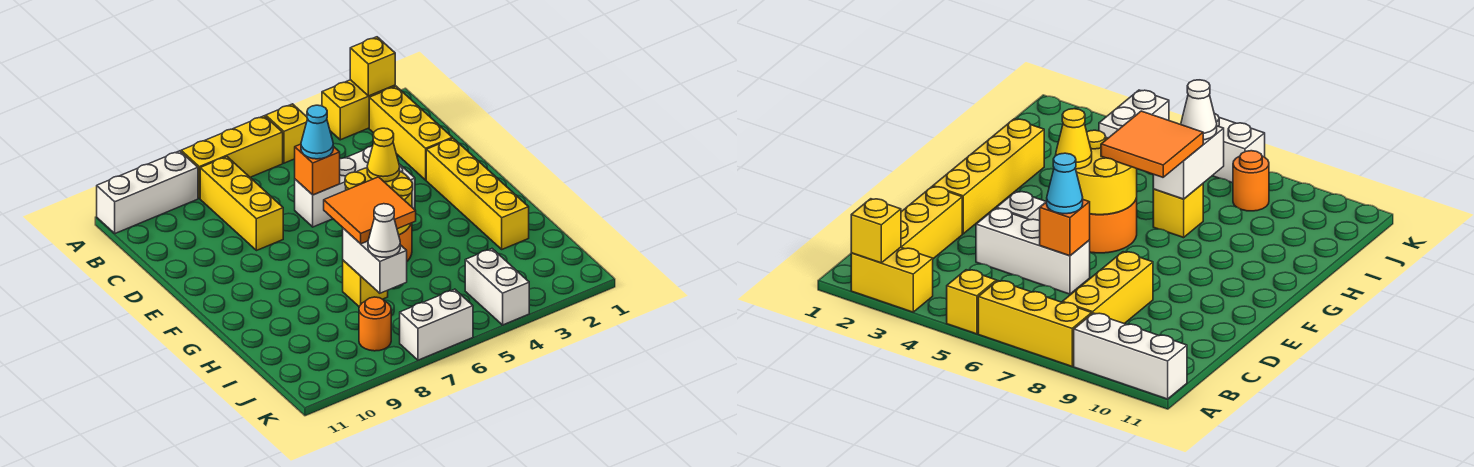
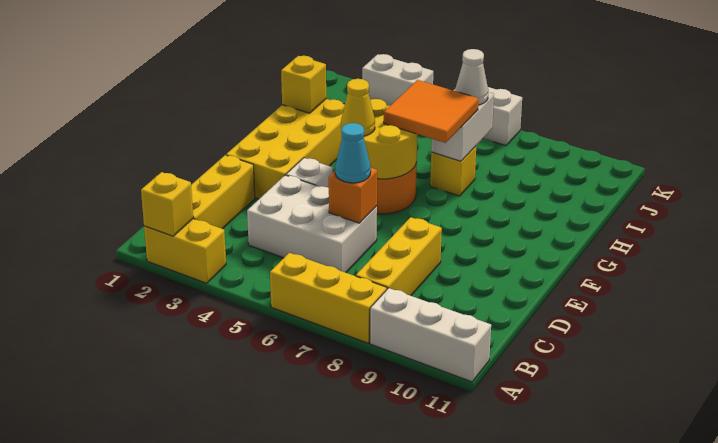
yellow 1x1 brick [266,104,307,163] -> yellow 1x1 brick moved to [281,56,326,113]
white 1x3 brick [295,146,372,227] -> white 2x3 brick [247,175,377,273]
yellow 1x4 brick [426,138,529,249] -> yellow 2x4 brick [226,99,345,199]
white 1x2 brick [465,249,529,325] -> white 1x2 brick turned to [362,54,433,106]
orange 1x1 round brick [359,297,391,351] -> none

